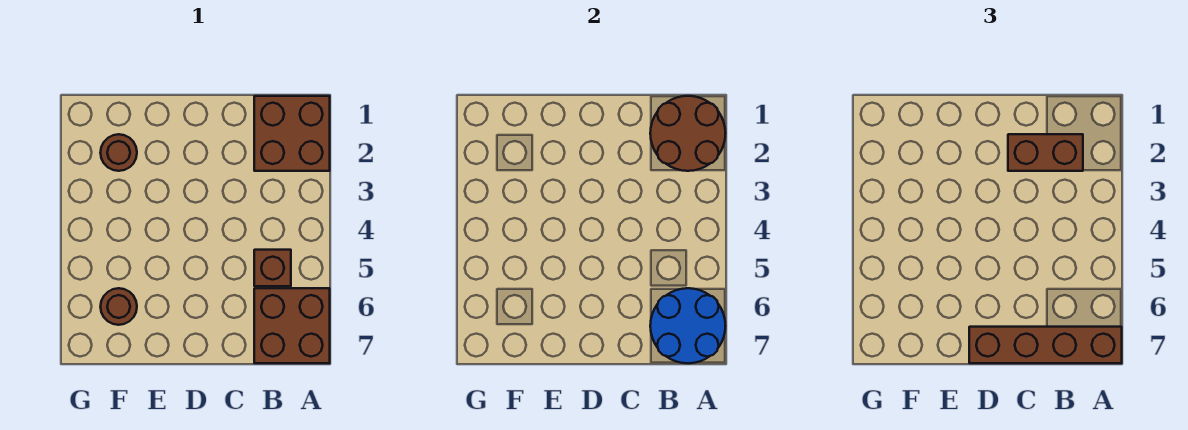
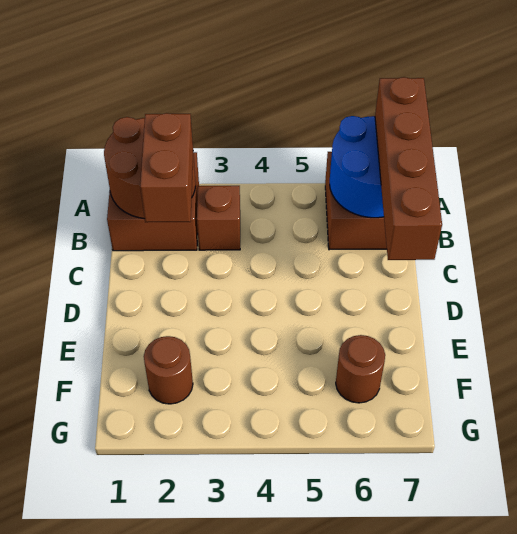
brown 1x1 brick [254,250,291,286] -> brown 1x1 brick moved to [197,186,240,250]

